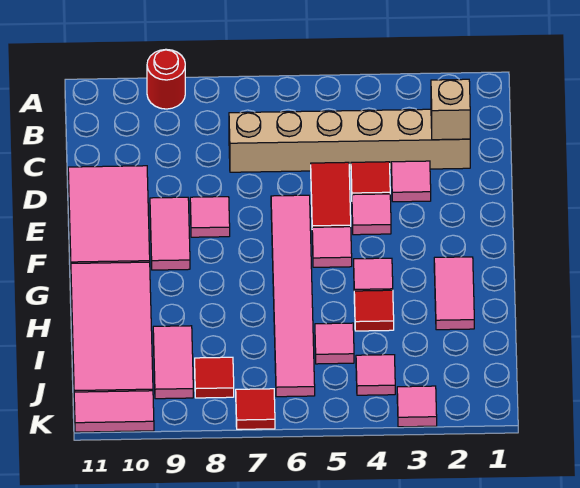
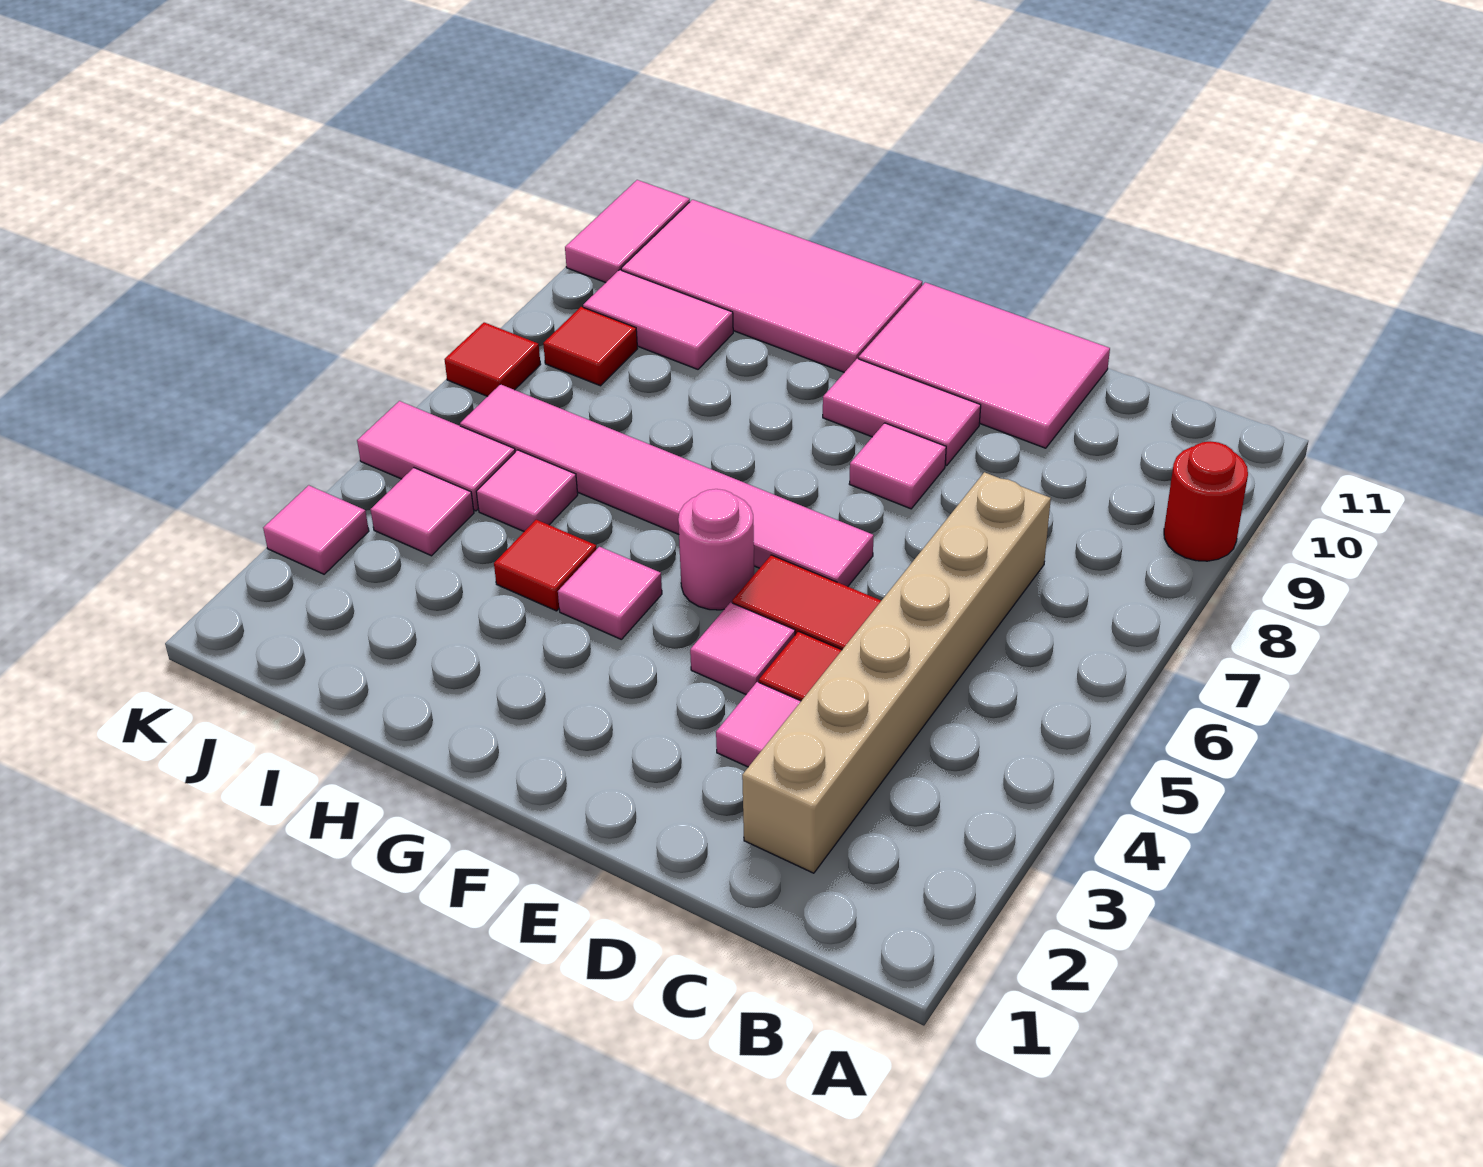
tan 1x1 brick [431,79,470,140] -> none
pink 1x1 tile [312,227,352,267] -> pink 1x1 round brick [678,489,754,610]
pink 1x2 tile [434,257,474,330] -> pink 1x2 tile moved to [357,401,515,511]

